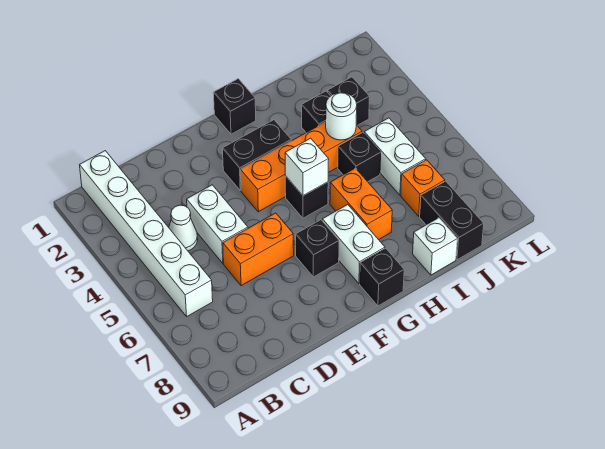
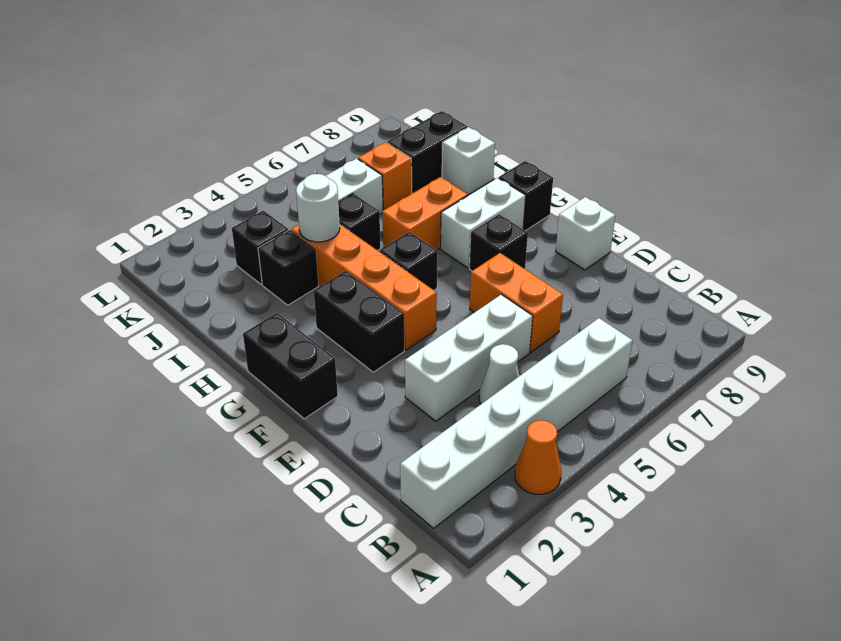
none -> orange 1x1 cone [515,420,561,494]
white 1x2 brick [187,185,248,263] -> white 1x3 brick [405,294,533,421]
black 1x1 brick [213,79,256,134] -> black 1x2 brick [243,313,338,419]
white 1x1 brick [285,138,329,196] -> white 1x1 brick moved to [556,197,615,270]

